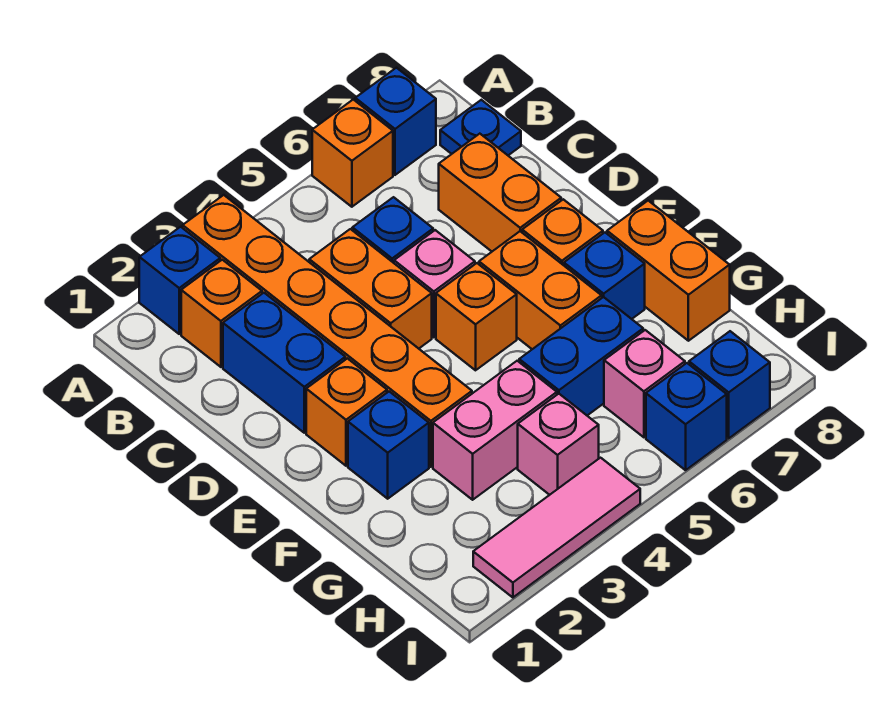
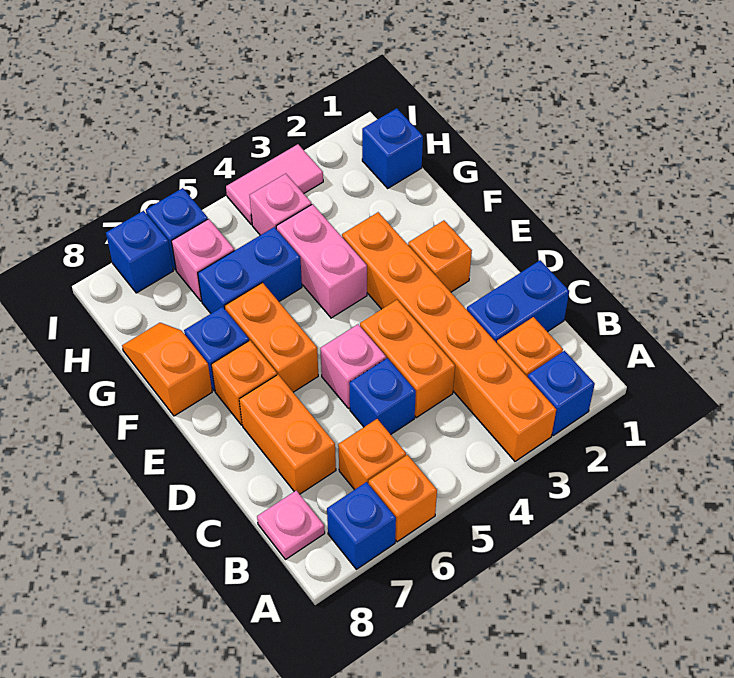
blue 1x1 plate [440,100,521,155] -> pink 1x1 plate [257,491,325,560]
blue 1x2 brick [223,293,345,433] -> blue 1x2 brick turned to [467,260,569,343]
orange 1x1 brick [436,263,517,370] -> orange 1x1 brick moved to [338,419,406,490]
blue 1x1 brick [348,392,429,499] -> blue 1x1 brick moved to [362,108,423,188]
orange 1x2 brick [607,201,730,341] -> orange 1x2 slope [122,323,212,416]
pink 1x2 brick [433,361,557,500] -> pink 1x2 brick turned to [276,204,367,318]
pink 1x3 tile [473,458,640,597] -> pink 1x2 tile [226,144,323,225]

